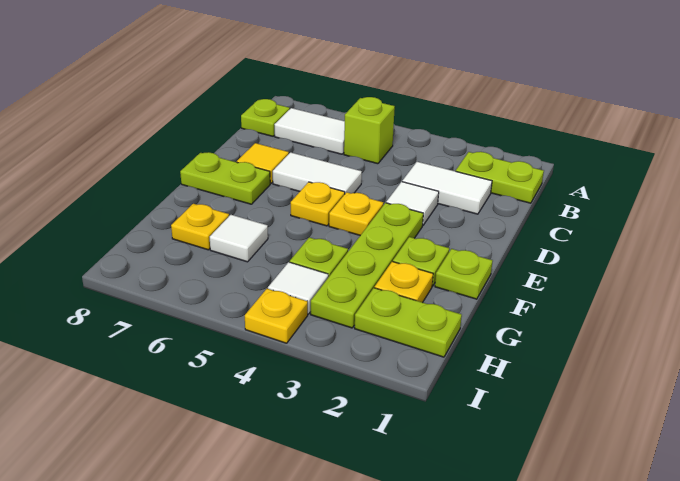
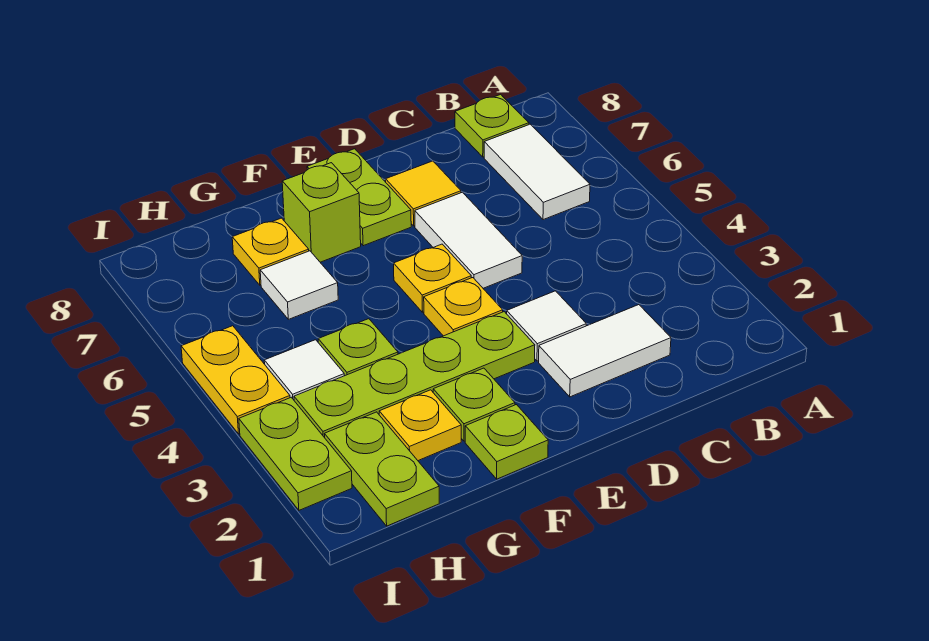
lime 1x2 plate [456,152,544,203] -> lime 1x2 plate moved to [239,397,352,510]
lime 1x1 brick [344,97,395,164] -> lime 1x1 brick moved to [282,163,361,262]
white 1x2 tile [402,162,492,214] -> white 1x2 tile turned to [539,305,671,397]
yellow 1x1 plate [245,289,308,343] -> yellow 1x2 plate [181,326,290,434]

